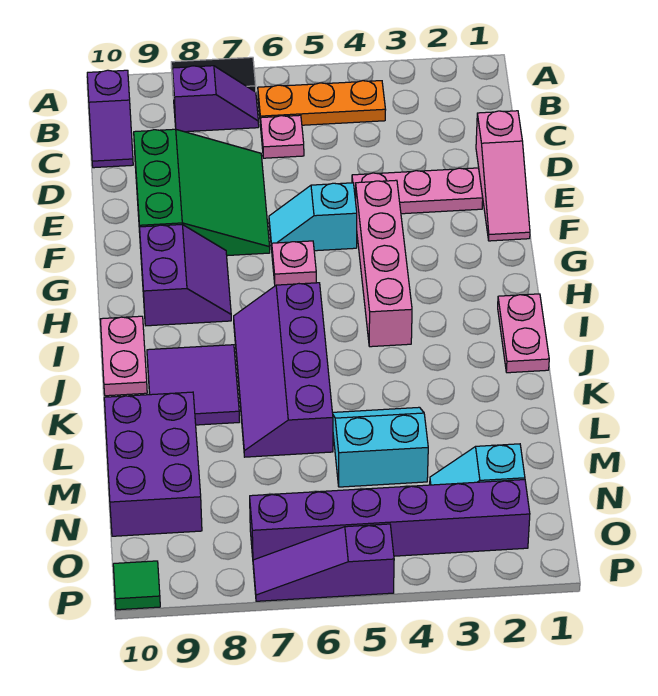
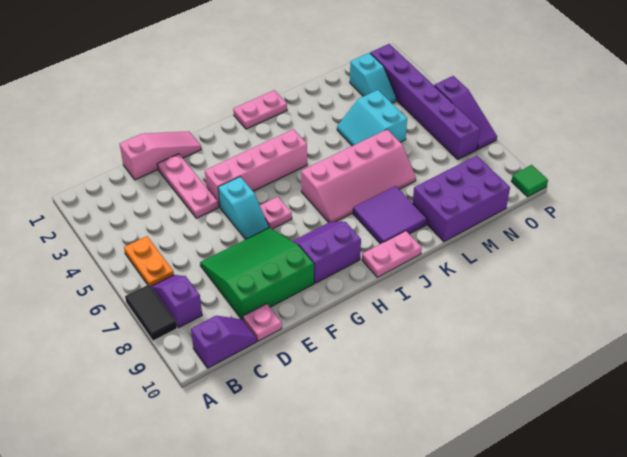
orange 1x3 plate [258,81,386,126] -> orange 1x2 plate [124,236,174,286]
pink 1x1 plate [261,115,304,158] -> pink 1x1 plate moved to [243,304,282,341]
purple 2x4 slope [234,283,333,457] -> pink 2x4 slope [301,129,416,223]

